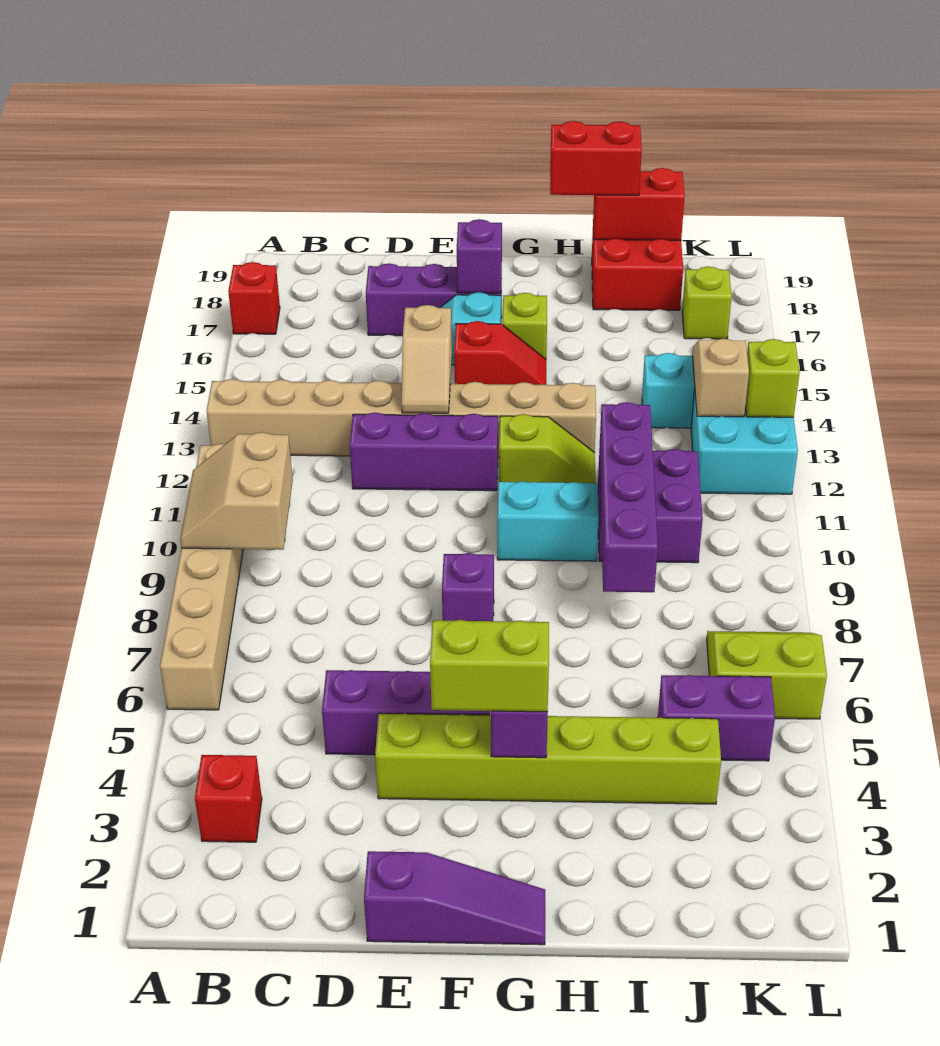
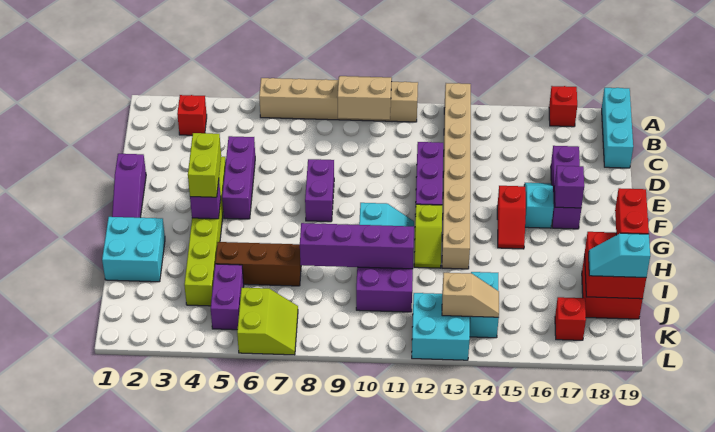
none -> cyan 1x3 brick [602,88,633,168]
tan 1x2 slope [402,305,452,413] -> none
purple 1x1 brick [442,553,494,621] -> purple 1x2 brick [305,159,334,222]
lime 1x1 brick [503,293,547,359] -> none
none -> cyan 2x2 brick [102,217,165,282]
none -> brown 1x3 brick [215,242,301,286]
red 1x2 brick [593,168,685,240] -> red 2x2 brick [585,232,646,299]
none -> cyan 1x2 slope [589,233,650,277]
lime 1x1 brick [682,266,732,339] -> red 1x1 brick [555,297,586,340]
lime 1x1 brick [745,339,800,417] -> none

